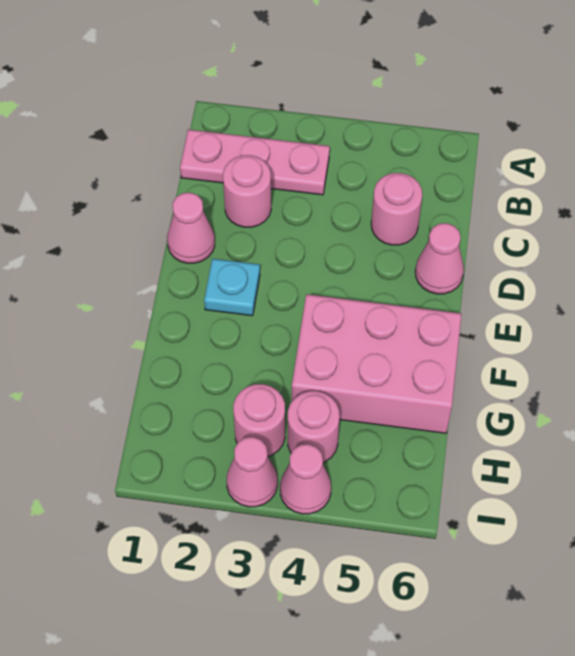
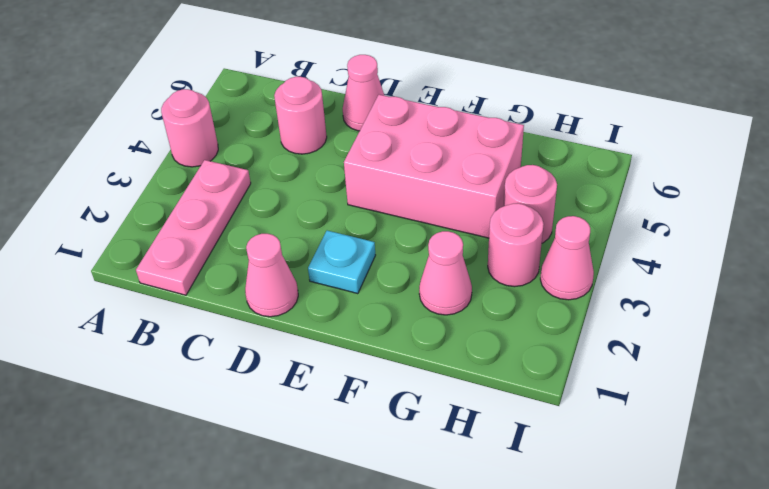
pink 1x1 round brick [223,155,271,227] -> pink 1x1 round brick moved to [161,89,218,167]
pink 2x3 brick [292,294,461,433] -> pink 2x3 brick turned to [344,95,524,238]
pink 1x1 cone [280,444,331,514] -> pink 1x1 cone moved to [419,231,472,315]

